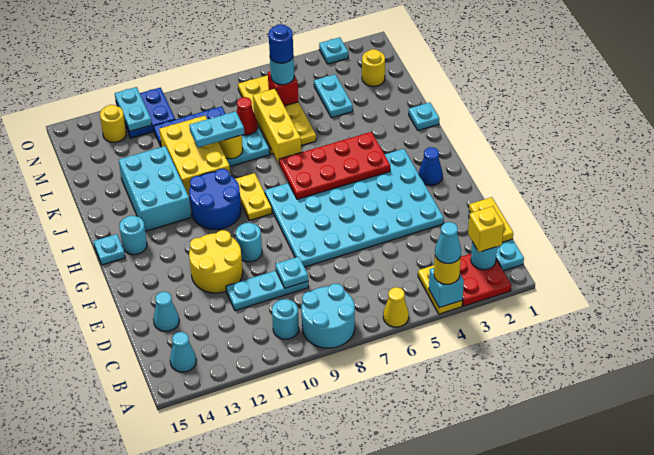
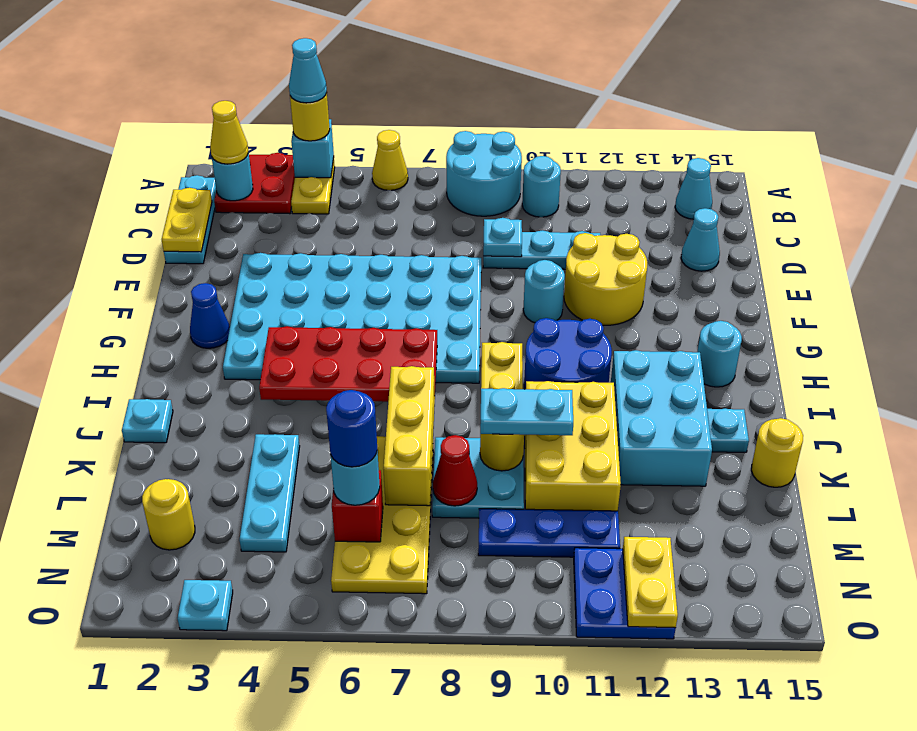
yellow 1x1 brick [468,206,504,252] -> yellow 1x1 cone [210,101,248,164]
cyan 1x1 plate [94,234,125,265] -> cyan 1x1 plate moved to [707,408,749,452]
cyan 1x2 plate [314,74,353,118] -> cyan 1x3 plate [240,434,300,552]
cyan 1x2 plate [115,87,152,131] -> yellow 1x2 plate [623,537,678,628]
yellow 1x1 round brick [100,105,126,142] -> yellow 1x1 round brick moved to [751,418,803,487]

